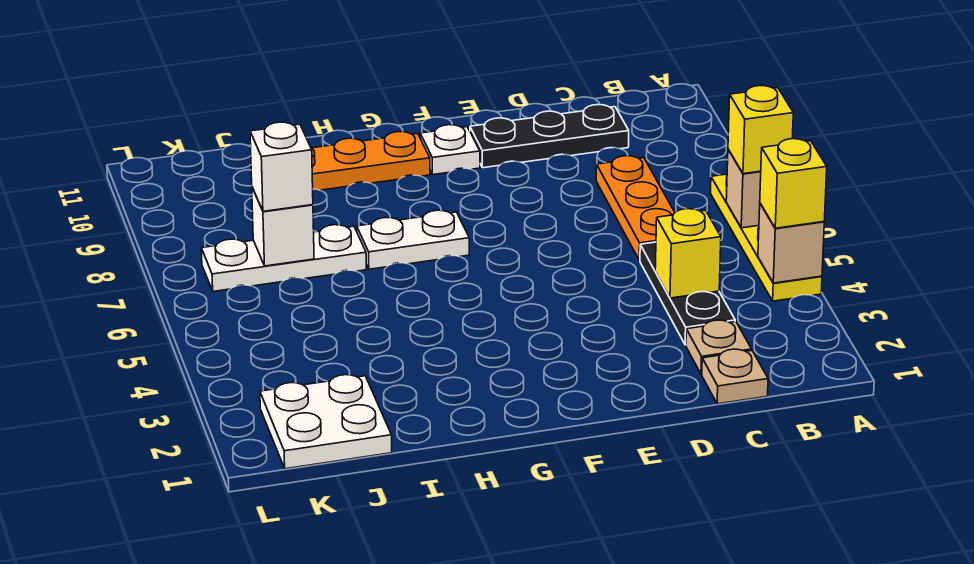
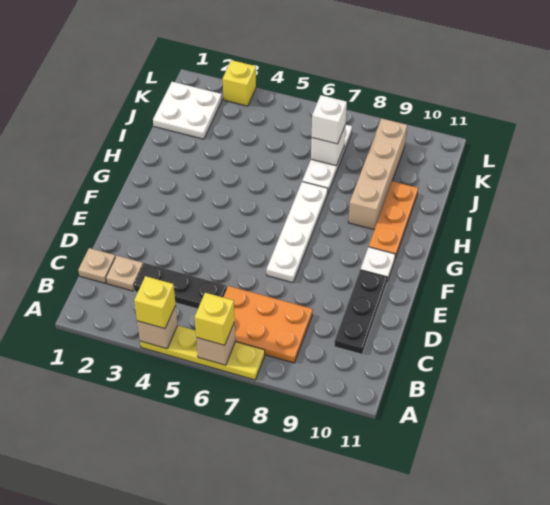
yellow 1x1 brick [655,209,721,298] -> yellow 1x1 brick moved to [223,60,256,106]
orange 1x3 plate [596,156,675,260] -> orange 2x3 plate [223,286,313,363]
white 1x2 plate [357,210,469,269] -> white 1x4 plate [266,182,328,283]
none -> tan 1x4 brick [348,119,407,230]

